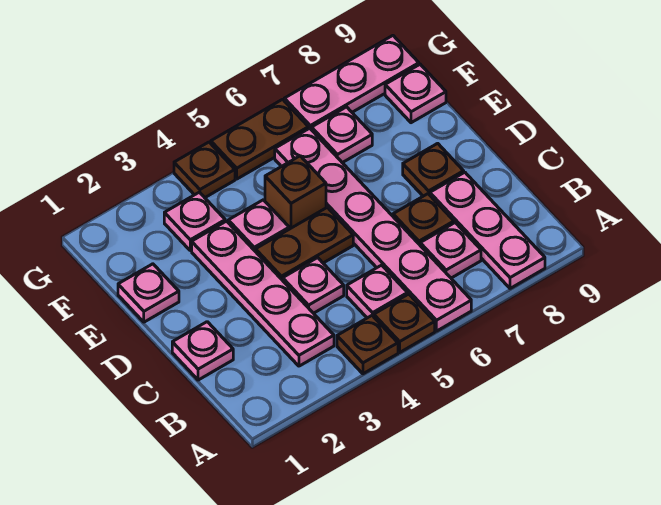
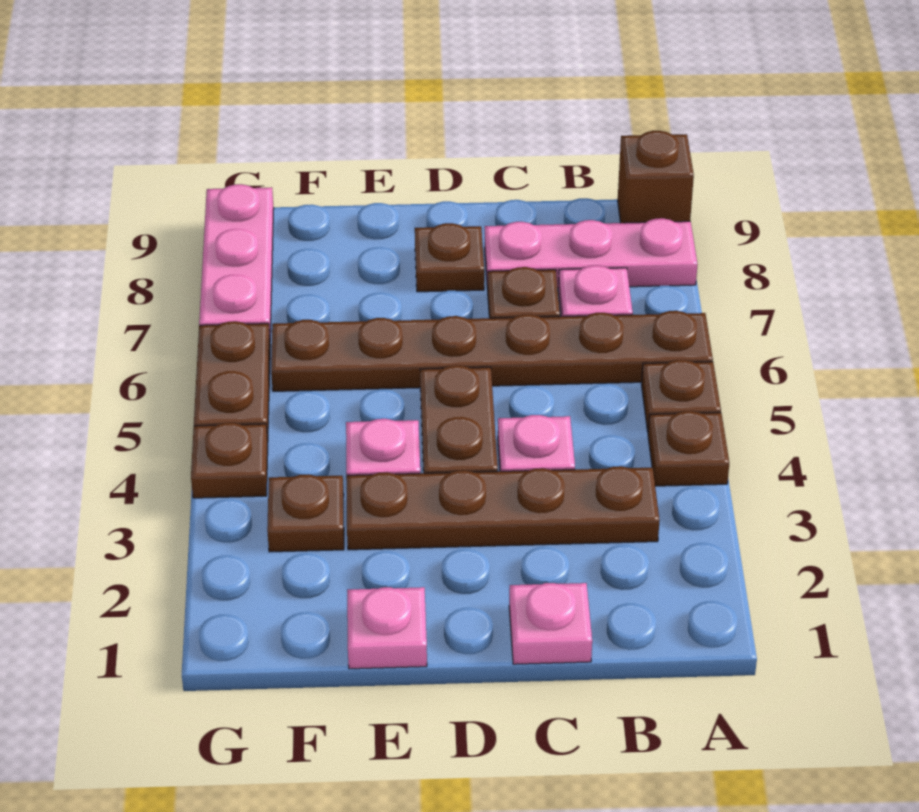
pink 1x6 plate [275,128,471,331] -> brown 1x6 plate [271,311,713,391]
pink 1x4 plate [192,221,334,366] -> brown 1x4 plate [346,466,660,550]
pink 1x1 plate [347,265,408,318] -> none
brown 1x1 brick [265,156,326,229] -> brown 1x1 brick moved to [618,131,694,223]
pink 1x1 plate [164,192,225,251] -> brown 1x1 plate [267,474,344,552]
pink 1x1 plate [312,107,372,163] -> none
pink 1x1 plate [385,64,446,123] -> none

